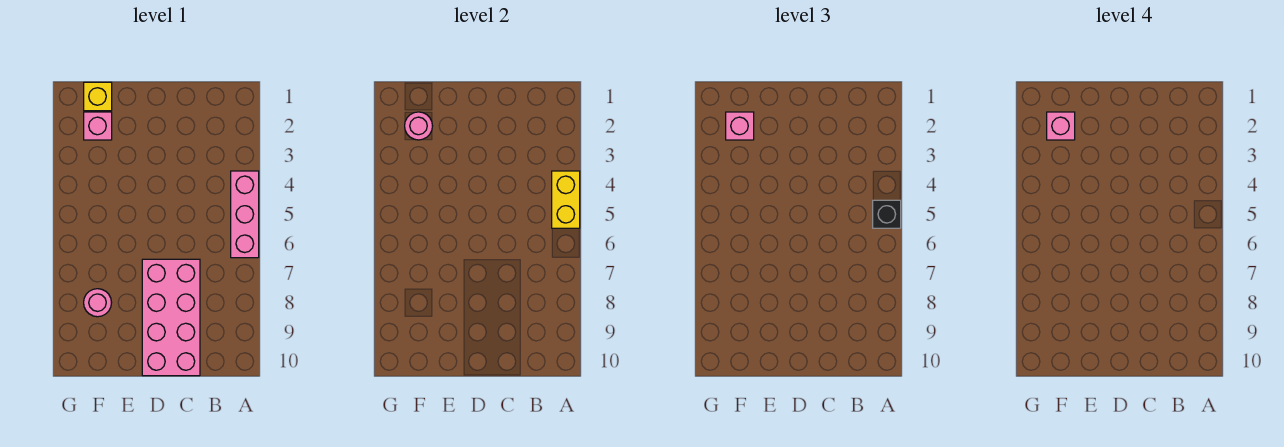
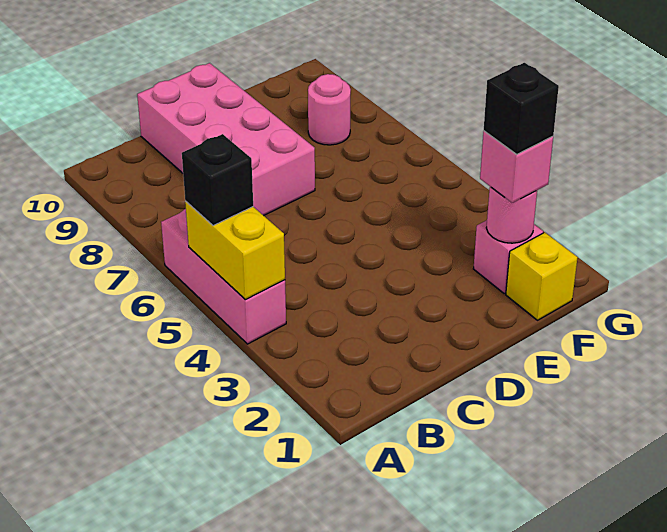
pink 1x1 brick [1047,112,1075,140] -> black 1x1 brick [484,63,559,155]

